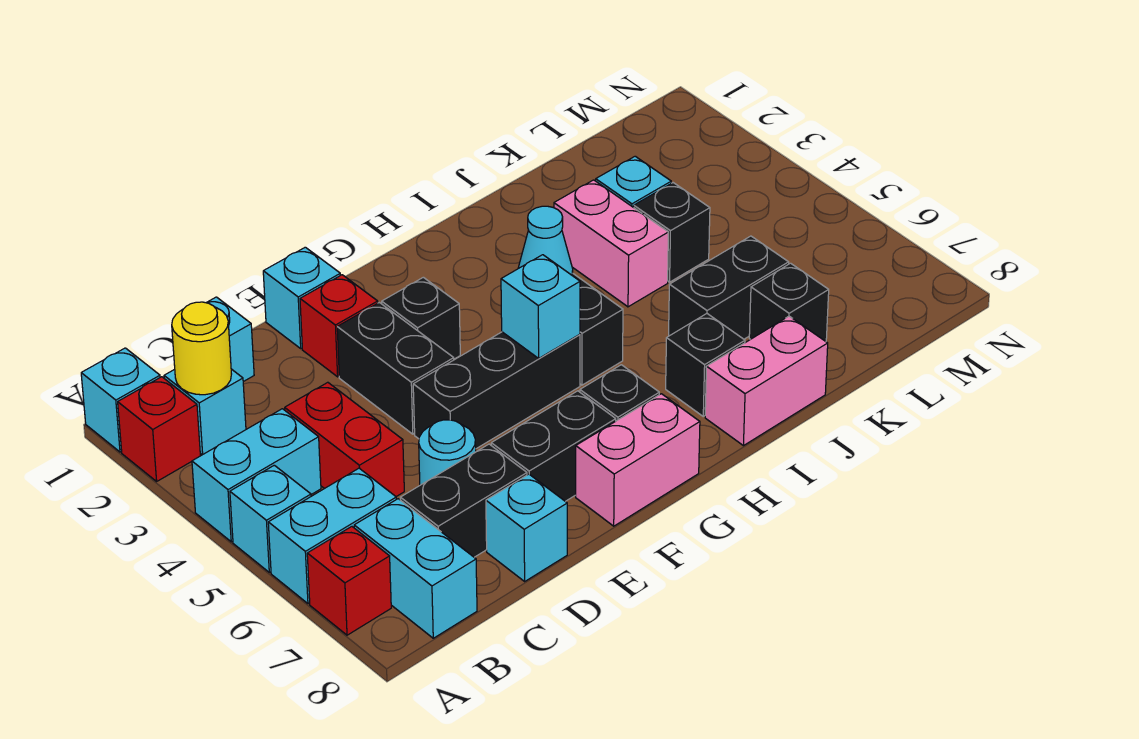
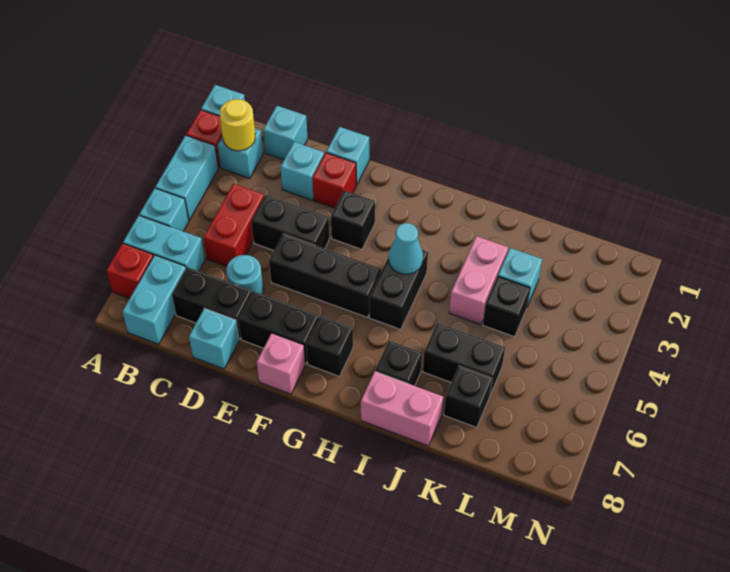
cyan 1x2 brick [192,409,321,542] -> cyan 1x2 brick turned to [155,135,218,220]
black 1x2 brick [337,303,454,434] -> black 1x2 brick turned to [251,195,329,250]
pink 1x2 brick [576,394,700,526] -> pink 1x1 brick [257,333,305,394]
cyan 1x1 brick [501,255,580,358] -> cyan 1x1 brick moved to [280,142,324,200]

